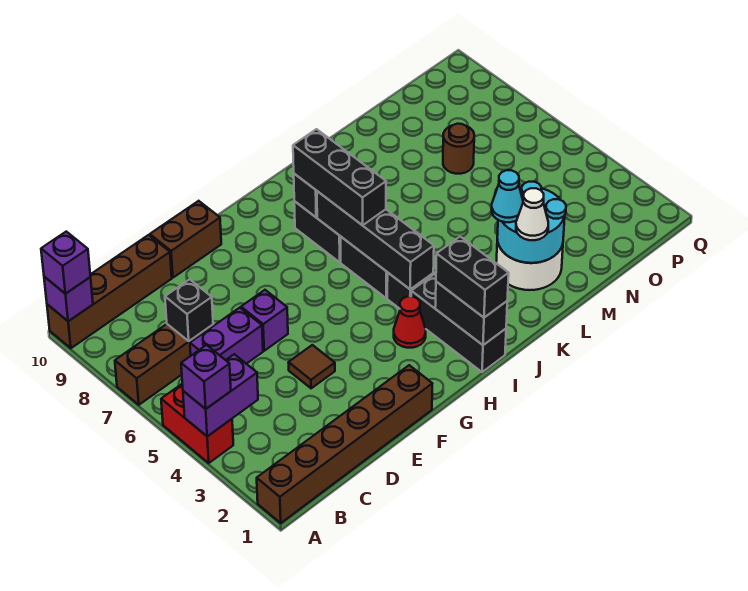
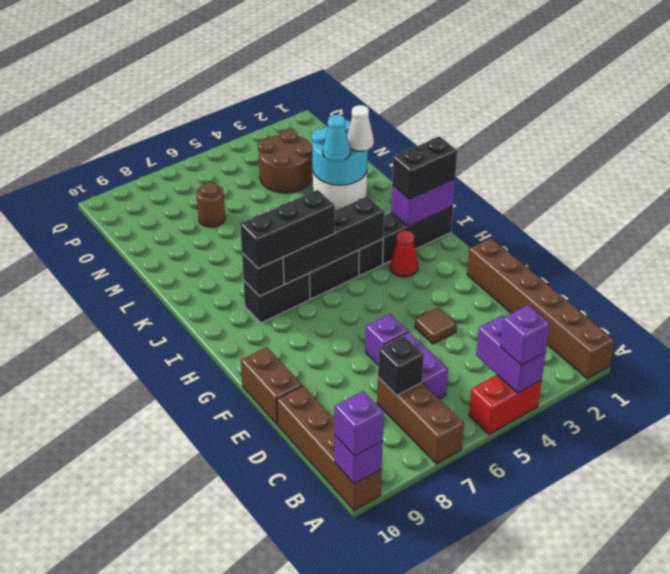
black 1x2 brick [435,282,507,345] -> purple 1x2 brick [391,179,455,227]
none -> brown 2x2 round brick [258,129,313,193]

